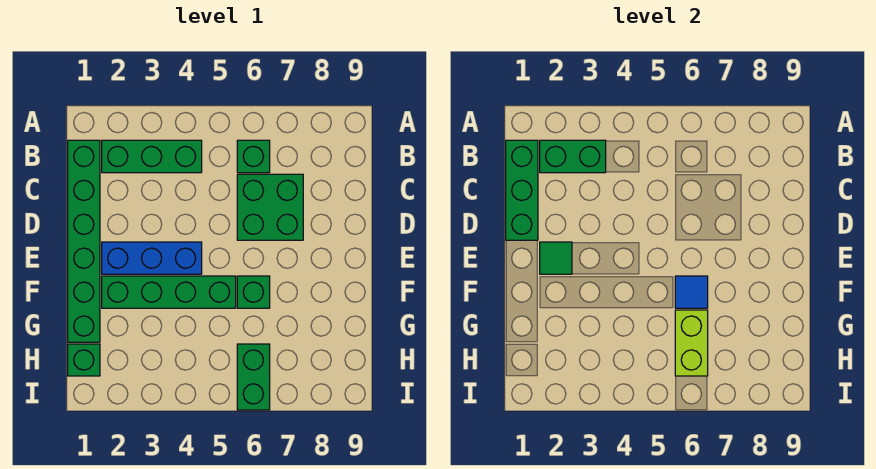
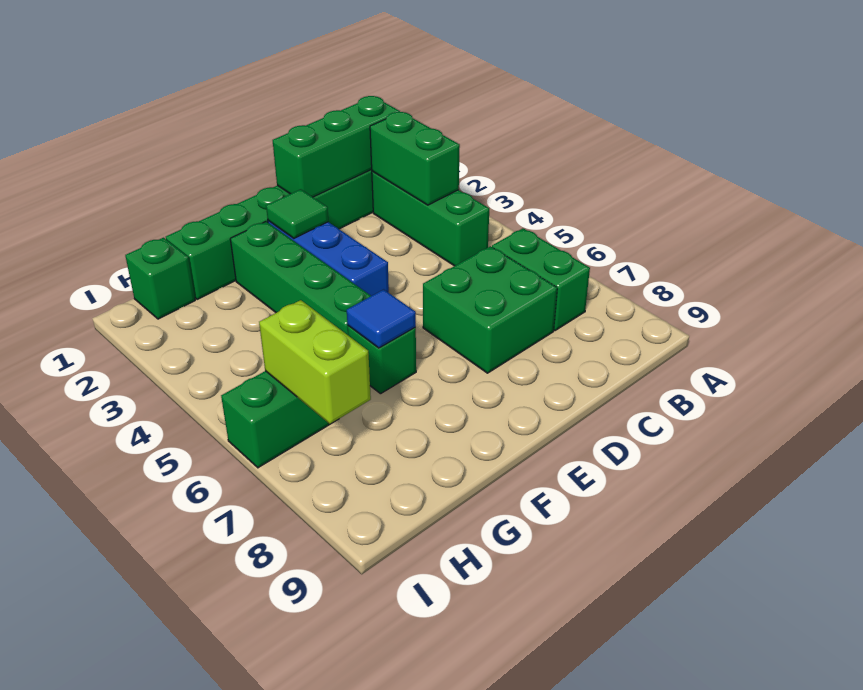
green 1x1 brick [237,140,270,173] -> green 1x2 brick [492,228,590,331]
lime 1x2 brick [675,310,708,376] -> lime 1x2 brick turned to [259,300,371,424]

